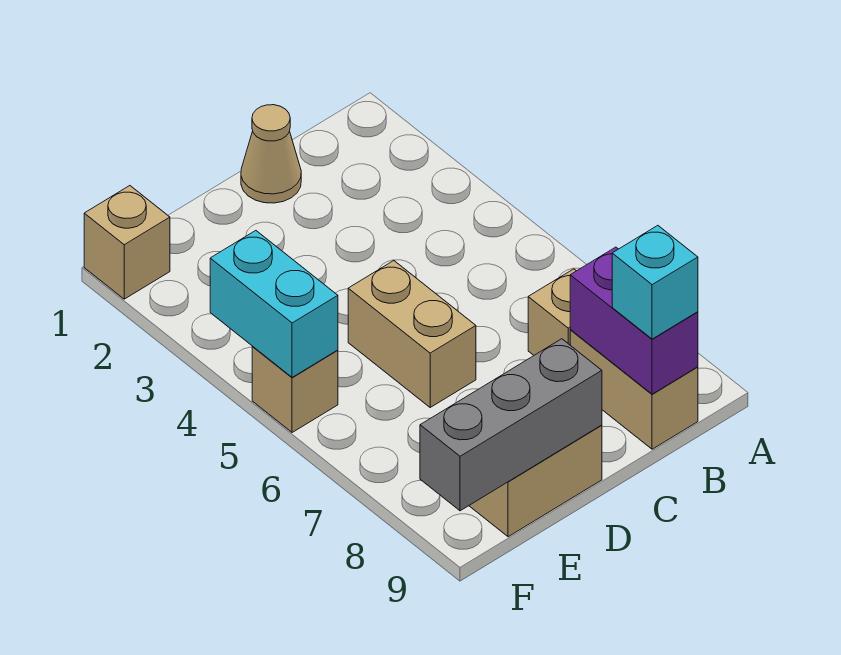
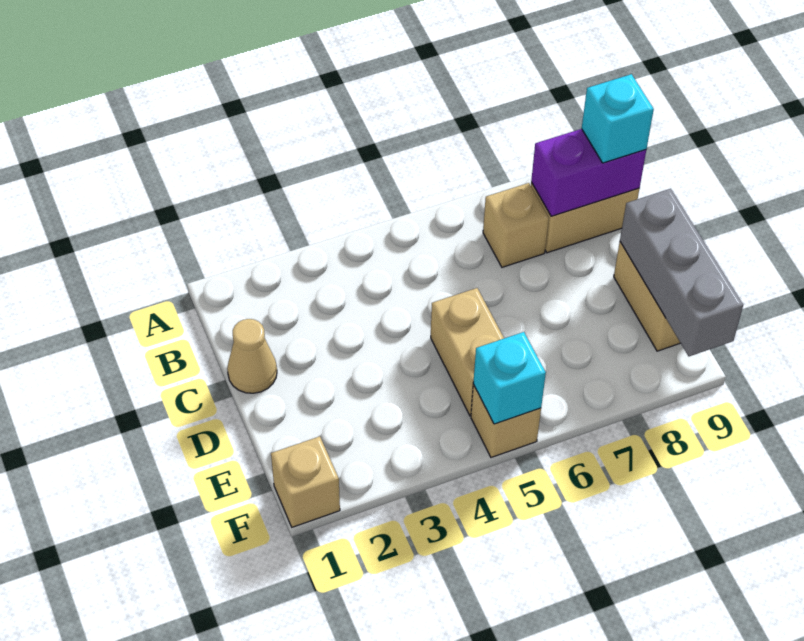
tan 1x2 brick [348,261,476,407] -> tan 1x2 brick turned to [431,288,504,416]
cyan 1x2 brick [210,231,338,377] -> cyan 1x1 brick [473,332,546,424]

